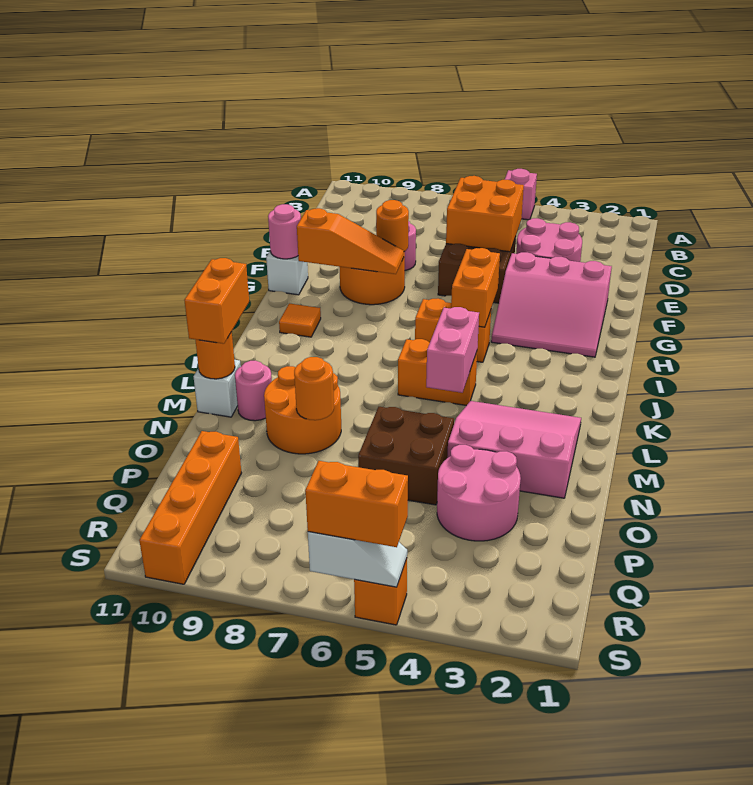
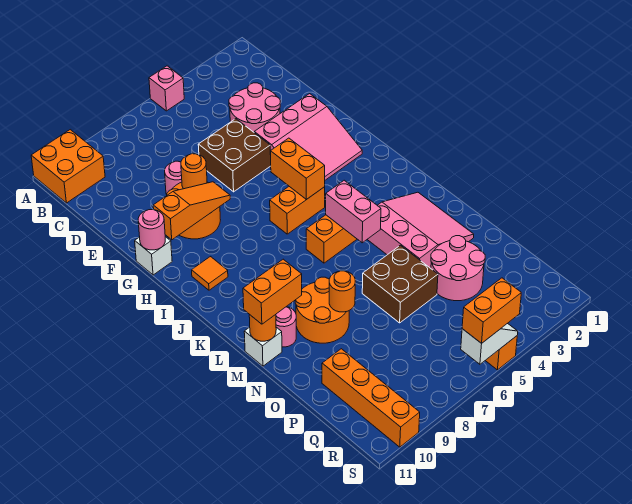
orange 2x2 brick [446,176,524,252] -> orange 2x2 brick moved to [31,130,105,203]
pink 3x3 slope [447,401,581,498] -> pink 3x3 slope turned to [367,192,474,268]
orange 1x2 brick [184,258,249,344] -> orange 1x2 brick turned to [243,259,302,324]

